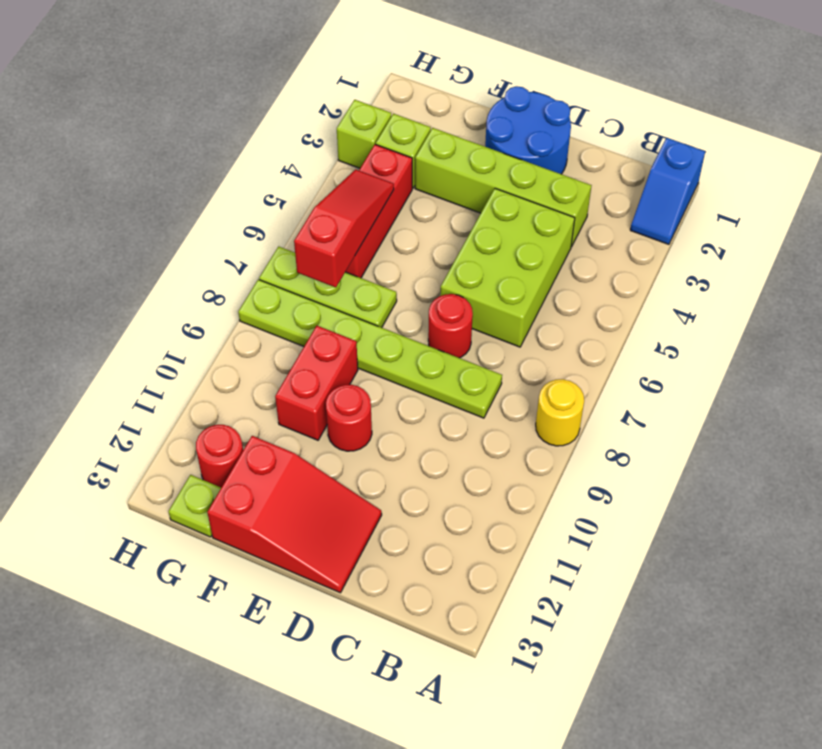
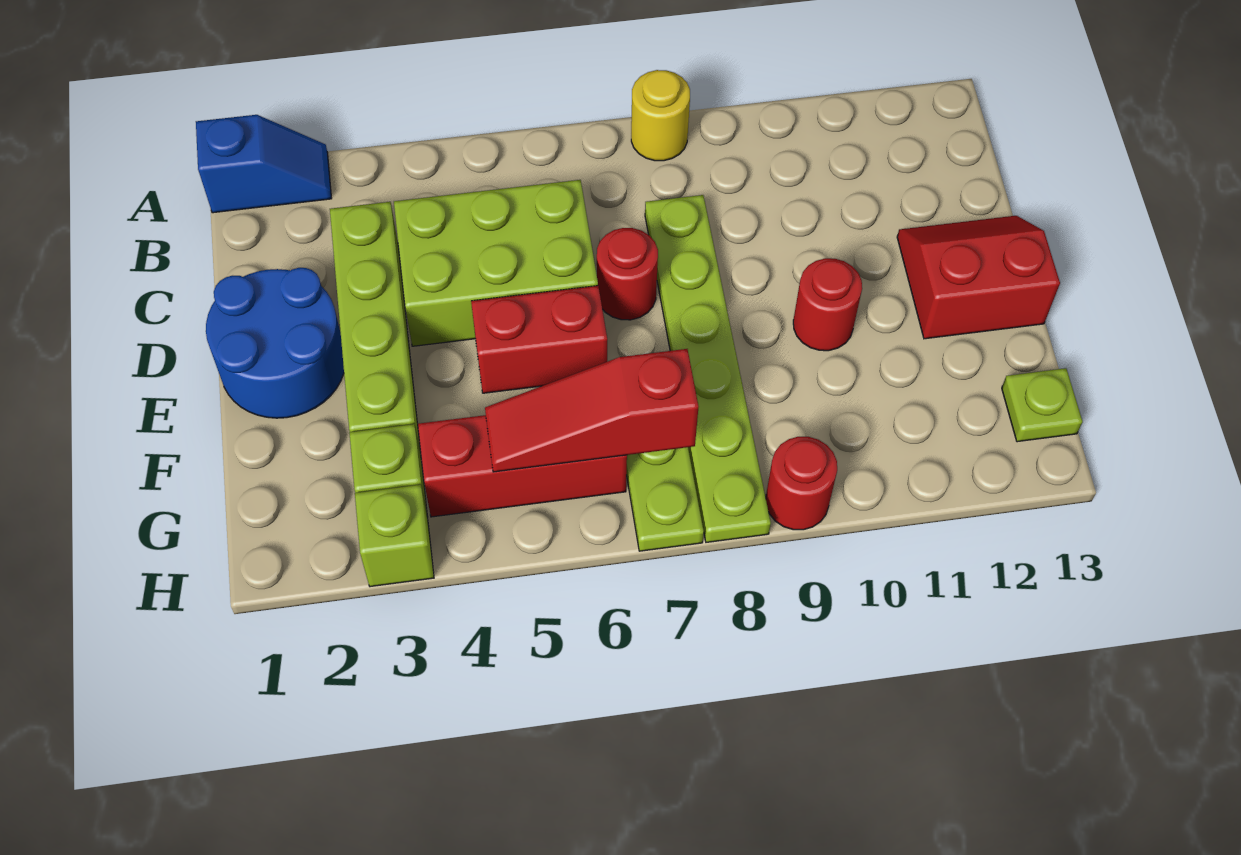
red 2x3 slope [207,436,382,593] -> red 2x2 slope [897,216,1060,339]
red 1x2 brick [275,326,358,440] -> red 1x2 brick moved to [471,286,607,393]
red 1x1 round brick [196,425,243,488] -> red 1x1 round brick moved to [766,437,837,530]

